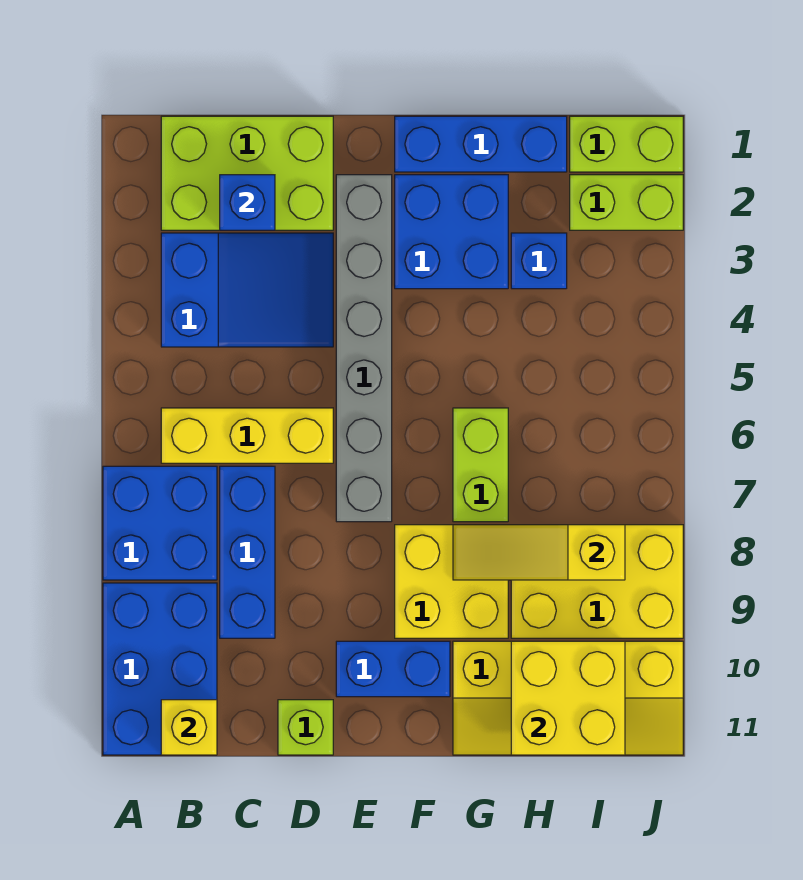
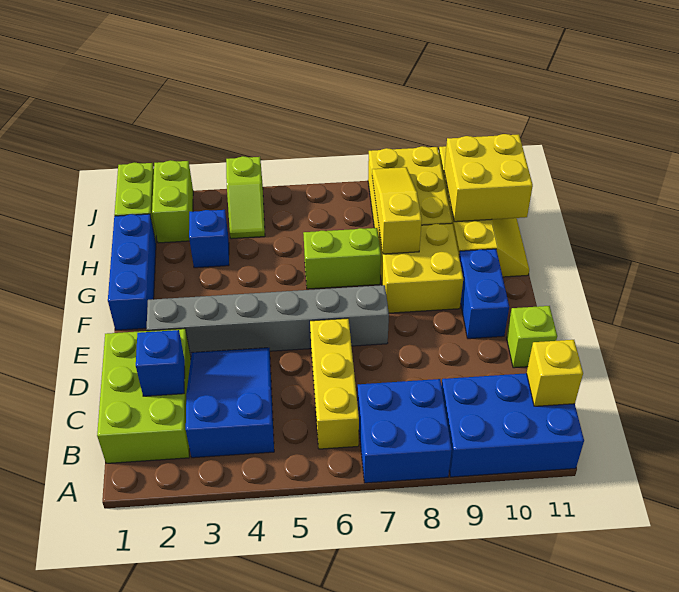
blue 1x3 brick [220,466,275,638] -> none
blue 2x2 brick [395,175,508,289] -> none
yellow 1x3 slope [453,525,625,580] -> yellow 1x3 slope turned to [372,167,422,254]
none -> lime 1x2 slope [226,156,265,239]

